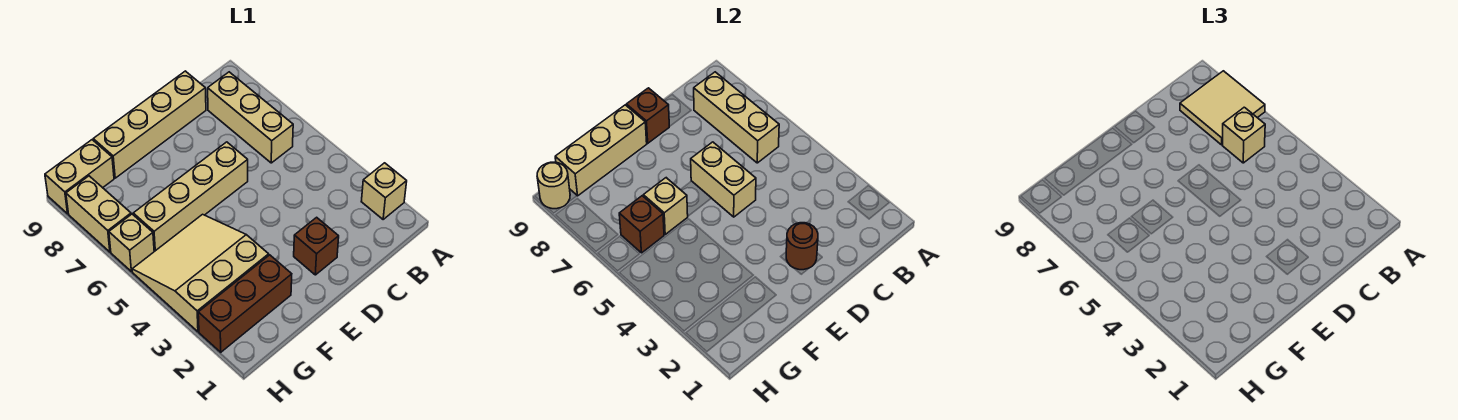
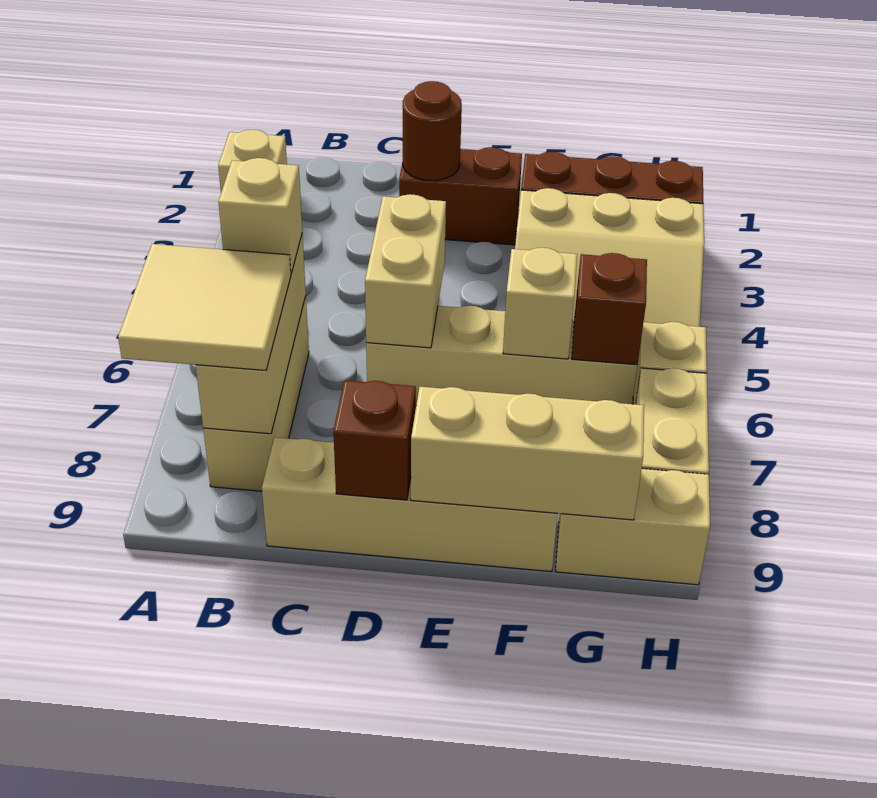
brown 1x1 brick [294,217,339,275] -> brown 1x2 brick [399,147,522,245]
tan 1x1 round brick [537,162,570,209] -> none

